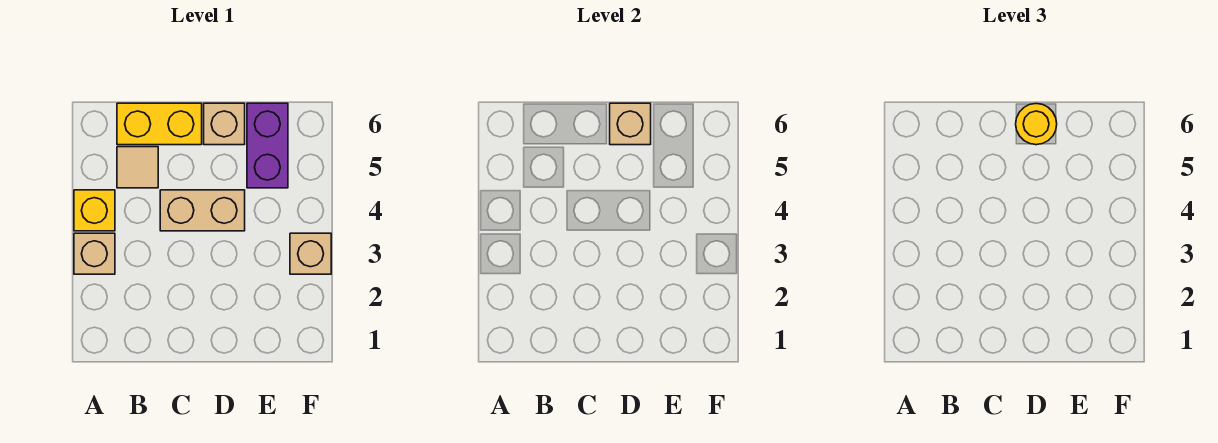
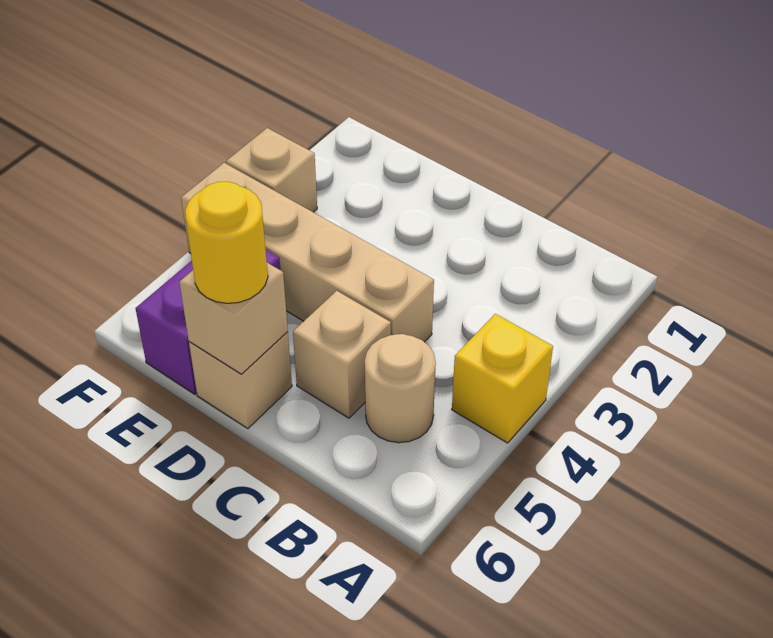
tan 1x1 brick [74,233,115,274] -> tan 1x1 brick moved to [293,291,391,418]
tan 1x1 tile [117,147,158,188] -> tan 1x1 round brick [365,334,436,443]
yellow 1x2 brick [117,103,202,145] -> none
tan 1x2 brick [160,190,245,231] -> tan 1x4 brick [181,163,434,342]

